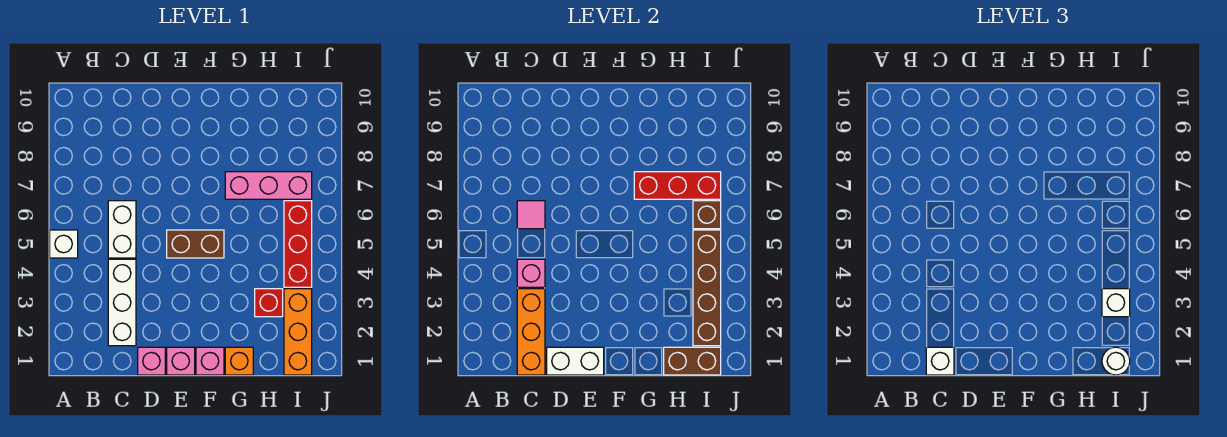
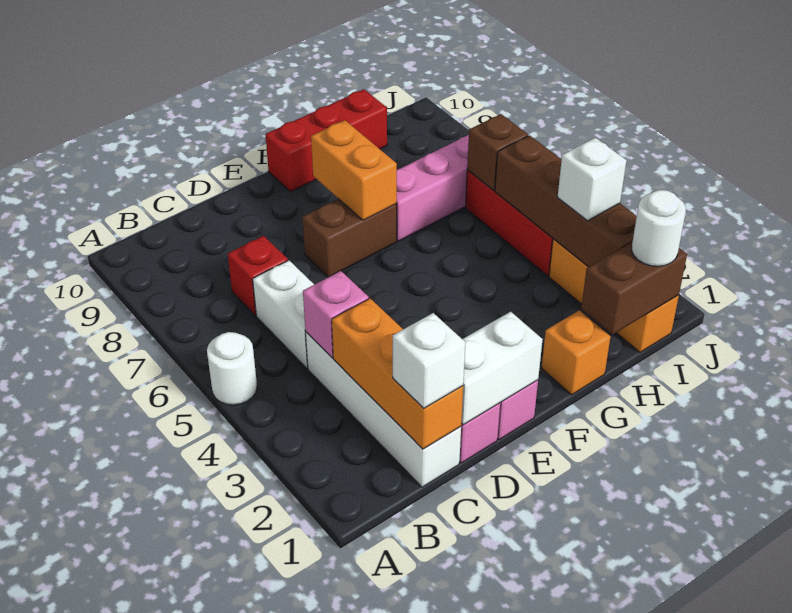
white 1x1 brick [50,230,78,258] -> white 1x1 round brick [207,332,257,405]
white 1x3 brick [108,259,136,346] -> white 1x4 brick [306,332,461,487]
pink 1x1 tile [517,201,545,229] -> none
brown 1x2 brick [167,230,224,258] -> brown 1x2 brick moved to [302,199,397,277]
pink 1x1 brick [196,347,224,375] -> none
none -> orange 1x2 brick [311,120,397,220]
red 1x3 brick [634,172,721,199] -> red 1x3 brick moved to [266,89,387,192]
red 1x1 brick [255,289,283,317] -> red 1x1 brick moved to [228,236,288,315]

